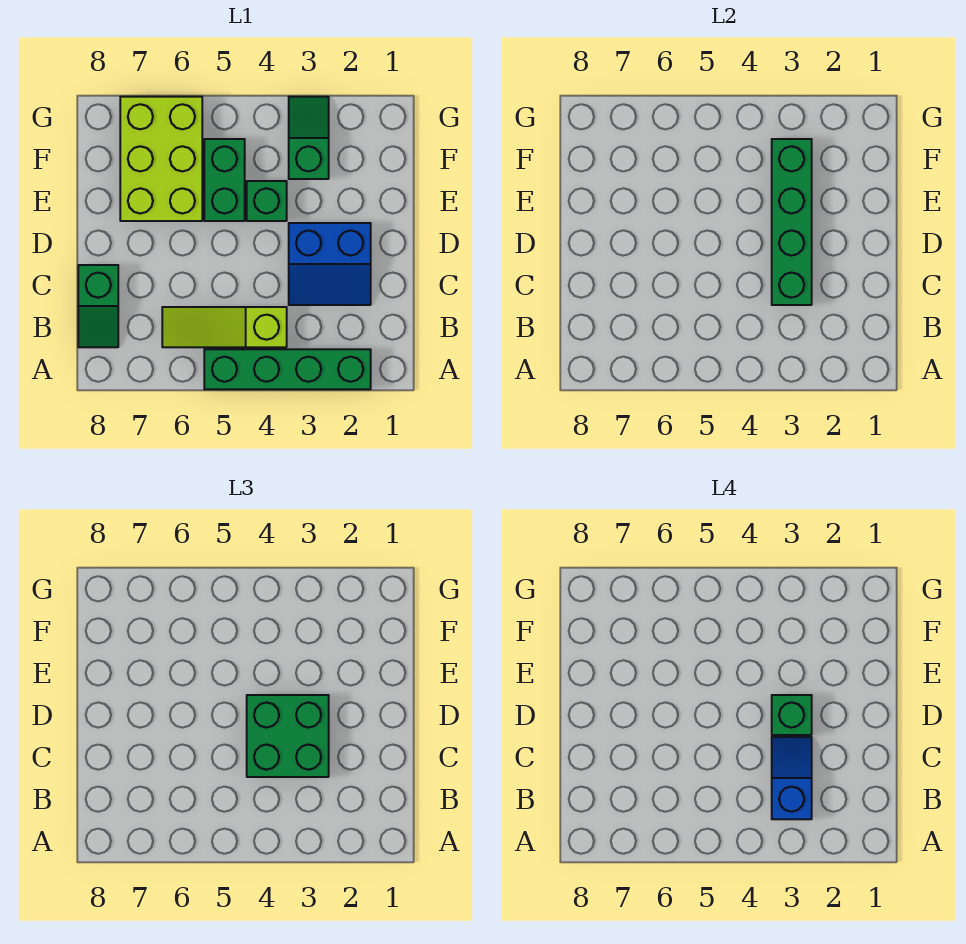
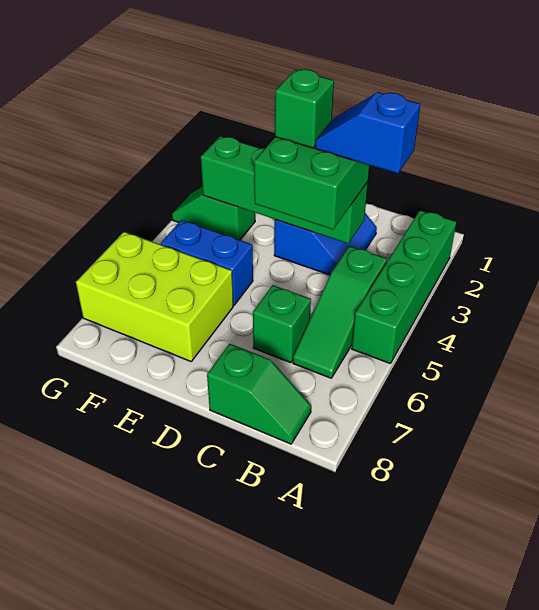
lime 1x3 slope [162,307,287,347] -> green 1x3 slope [293,246,387,378]
green 1x1 brick [247,181,287,221] -> green 1x1 brick moved to [253,285,311,363]
green 1x2 brick [204,139,245,221] -> blue 1x2 brick [161,220,253,305]

